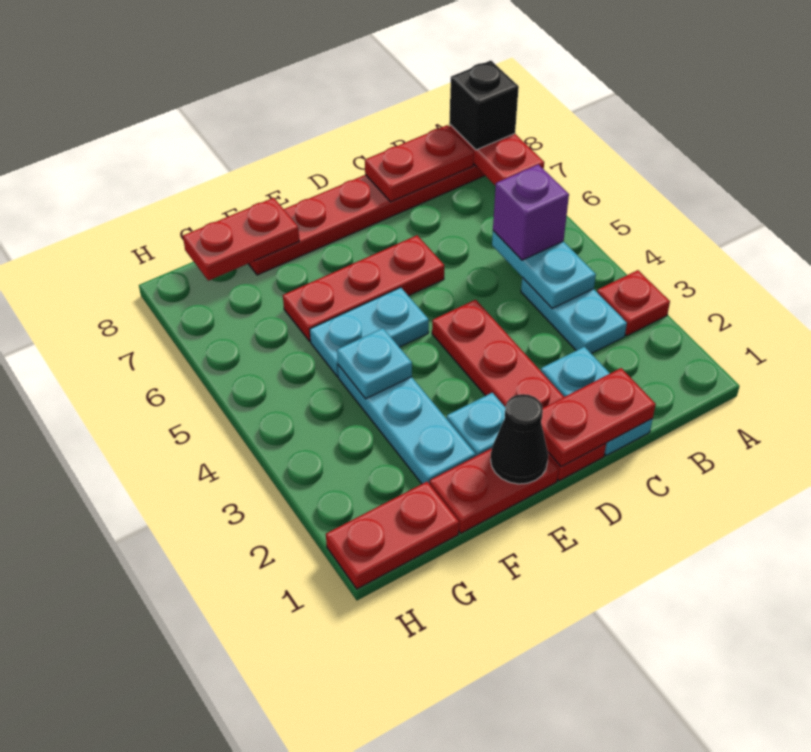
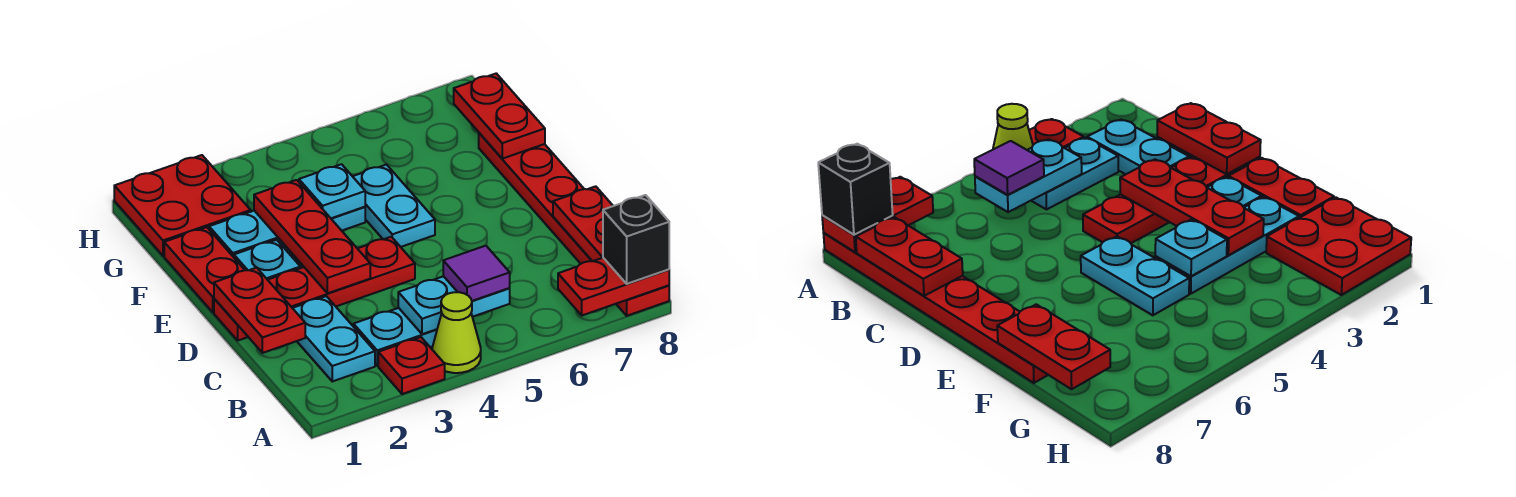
none -> lime 1x1 cone [432,292,481,373]
purple 1x1 brick [493,164,569,260] -> purple 1x1 tile [443,246,510,301]
cyan 1x2 plate [541,347,653,455] -> cyan 1x2 plate turned to [293,296,375,381]
red 1x3 plate [283,235,444,341] -> red 1x3 plate moved to [254,180,370,293]
black 1x1 cone [491,394,548,484] -> none
red 1x2 plate [326,482,459,589] -> red 2x2 plate [114,155,251,256]

